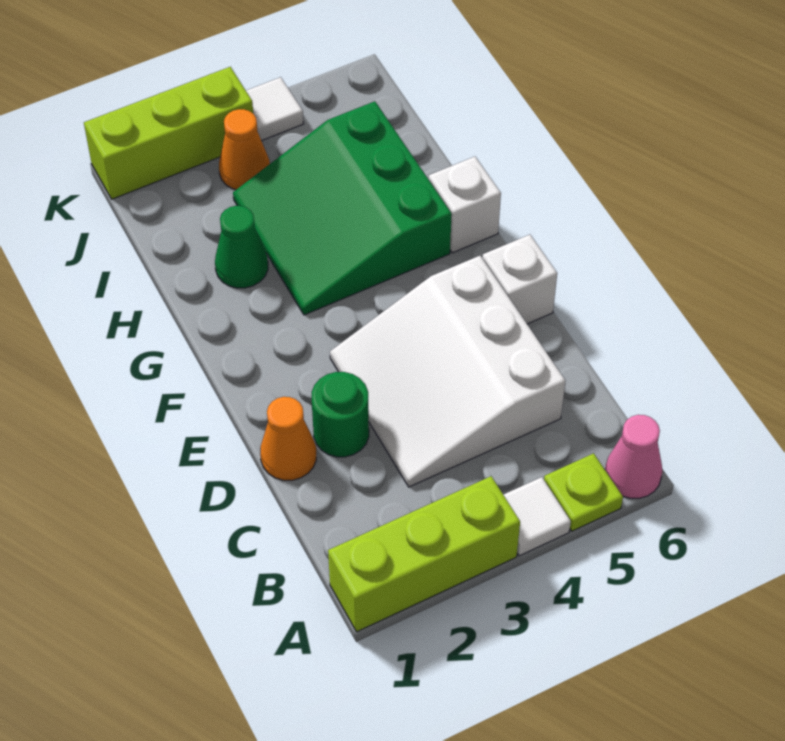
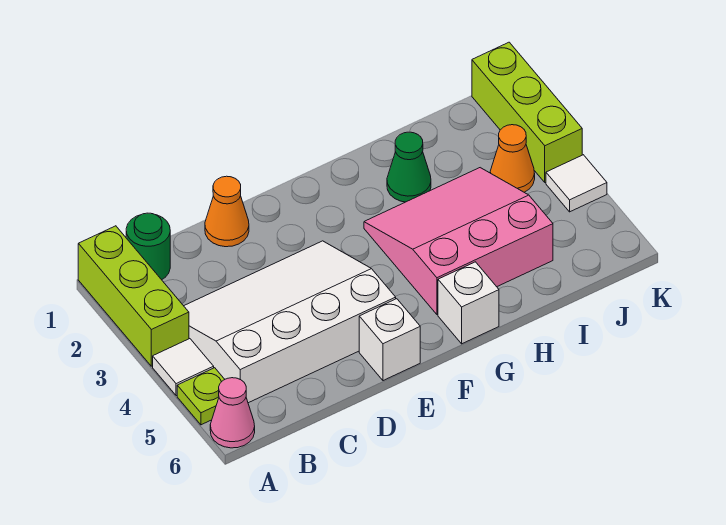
white 3x3 slope [330,256,566,487] -> white 3x4 slope [184,241,396,403]
green 1x1 round brick [312,372,369,457] -> green 1x1 round brick moved to [126,213,170,280]
green 3x3 slope [233,101,452,315] -> pink 3x3 slope [364,168,553,315]

